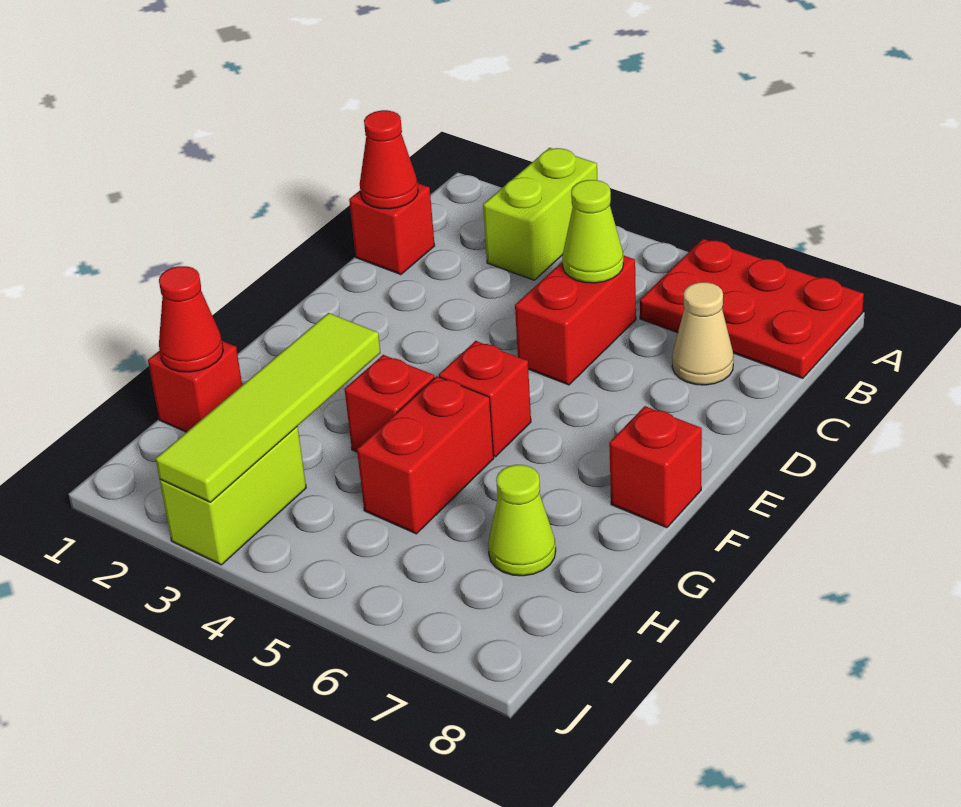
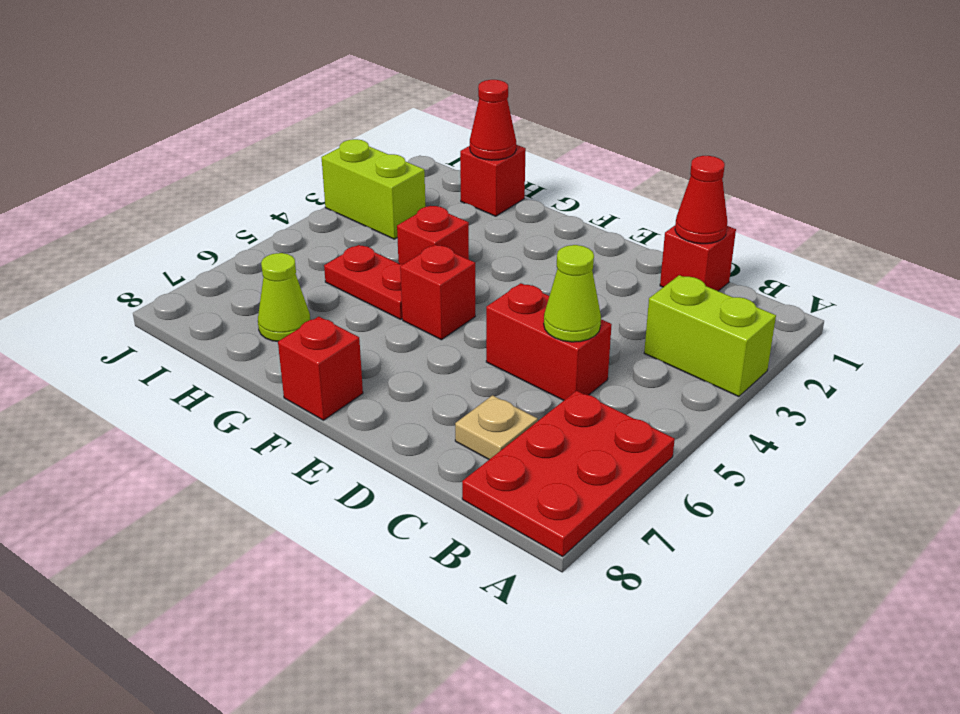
tan 1x1 cone [672,282,734,385] -> tan 1x1 plate [455,395,538,459]
lime 1x4 tile [156,313,380,502] -> none
red 1x2 brick [357,376,494,534] -> red 1x2 plate [324,245,403,319]

